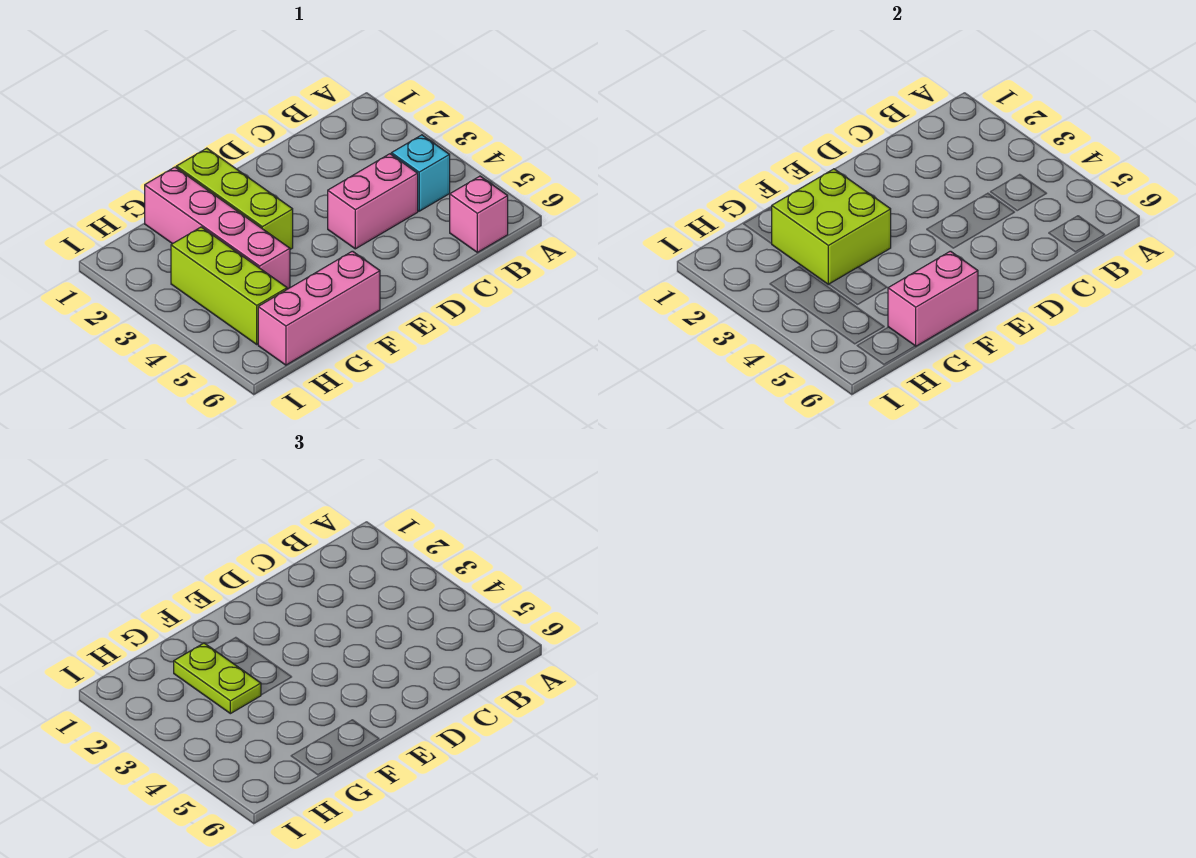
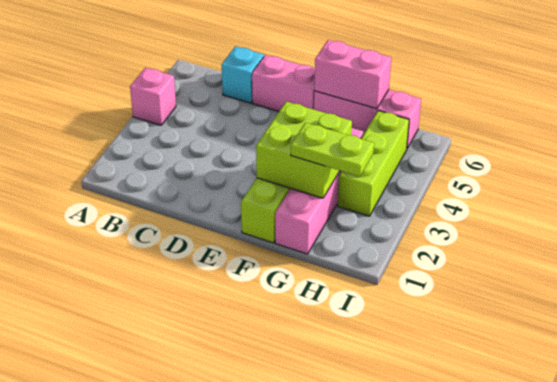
cyan 1x1 brick [391,135,450,211] -> cyan 1x1 brick moved to [222,46,264,103]
pink 1x1 brick [450,176,508,252] -> pink 1x1 brick moved to [130,68,176,125]
pink 1x2 brick [328,154,418,249] -> pink 1x2 brick moved to [252,55,315,111]
lime 1x2 plate [174,643,261,714] -> lime 1x2 plate turned to [291,123,374,177]

